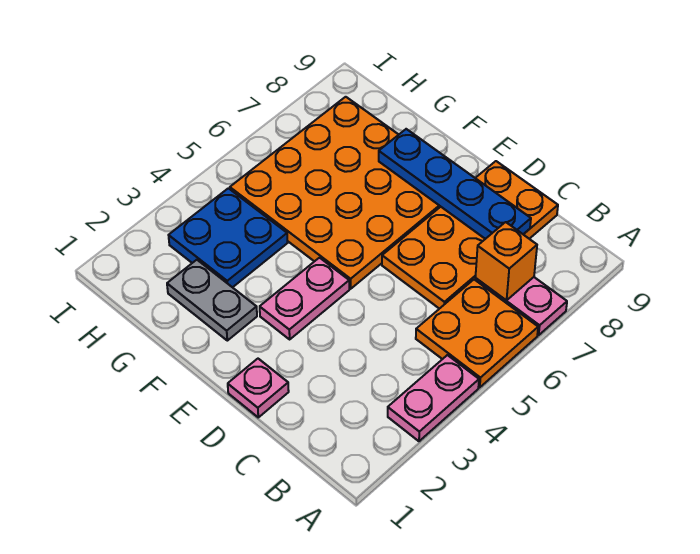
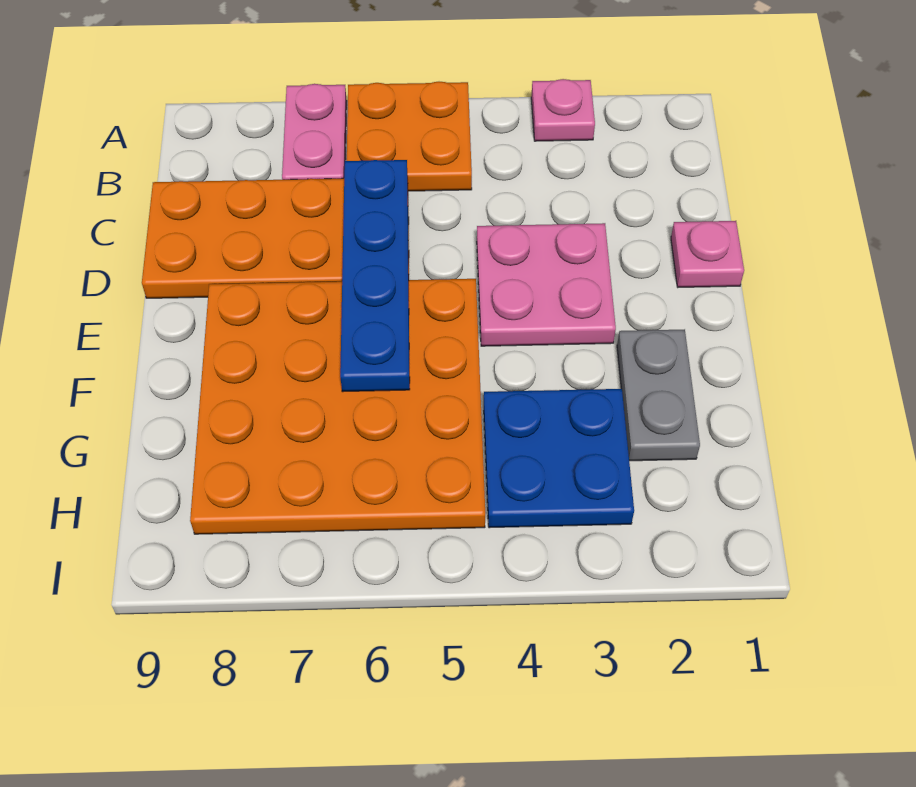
pink 1x2 plate [388,355,479,441] -> pink 1x1 plate [531,79,595,141]
orange 1x1 brick [475,222,537,300] -> none
blue 1x4 plate [379,129,531,239] -> blue 1x4 plate moved to [340,160,410,392]
pink 1x2 plate [260,258,349,339] -> pink 2x2 plate [477,223,616,346]

